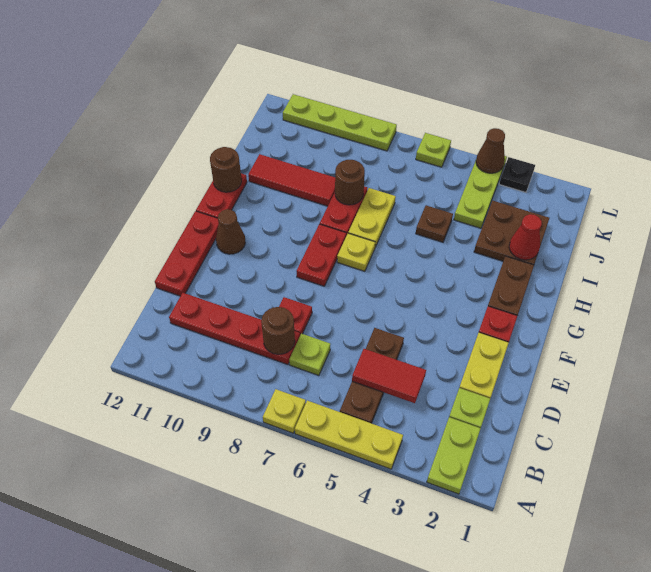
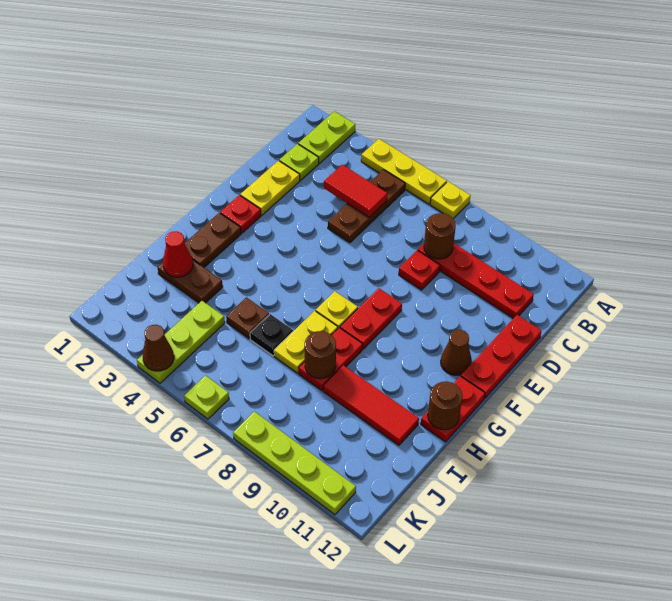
lime 1x1 plate [289,334,331,376] -> none
brown 2x2 plate [474,201,549,265] -> brown 1x2 plate [157,260,223,303]
black 1x1 plate [499,157,535,192] -> black 1x1 plate moved to [250,314,293,356]

